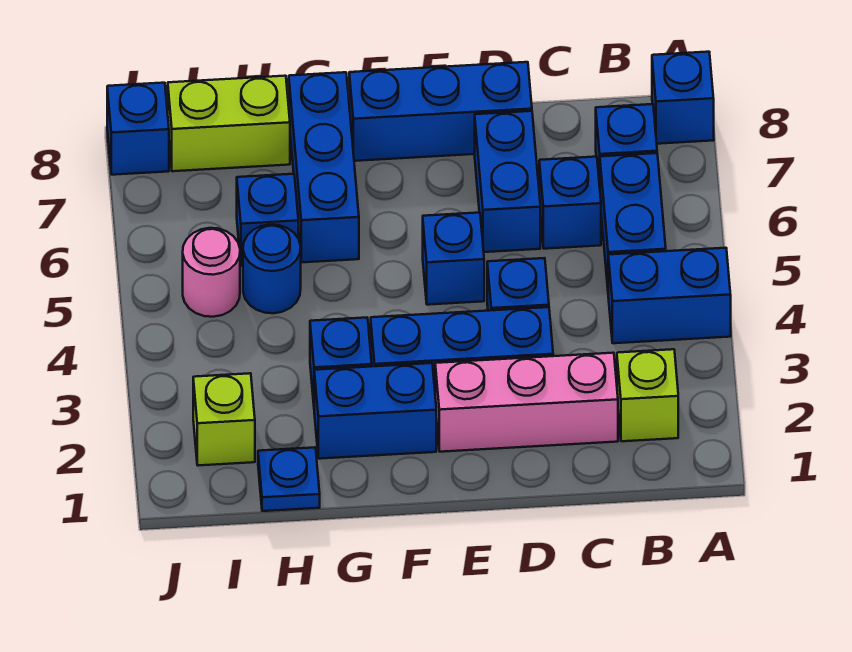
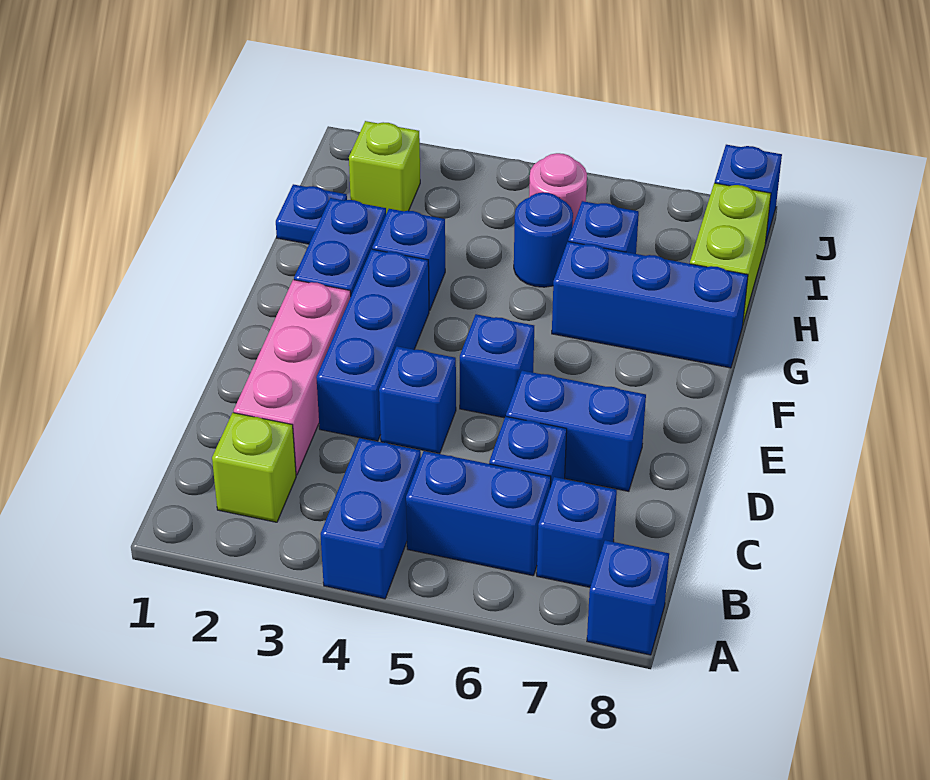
blue 1x3 brick [349,62,532,161] -> none

